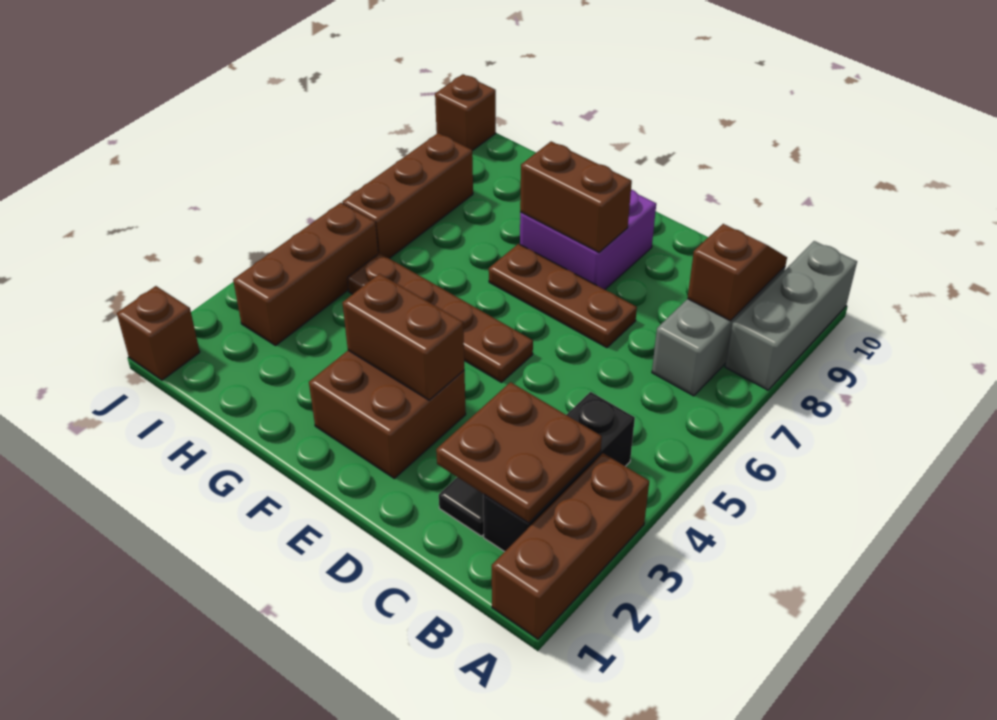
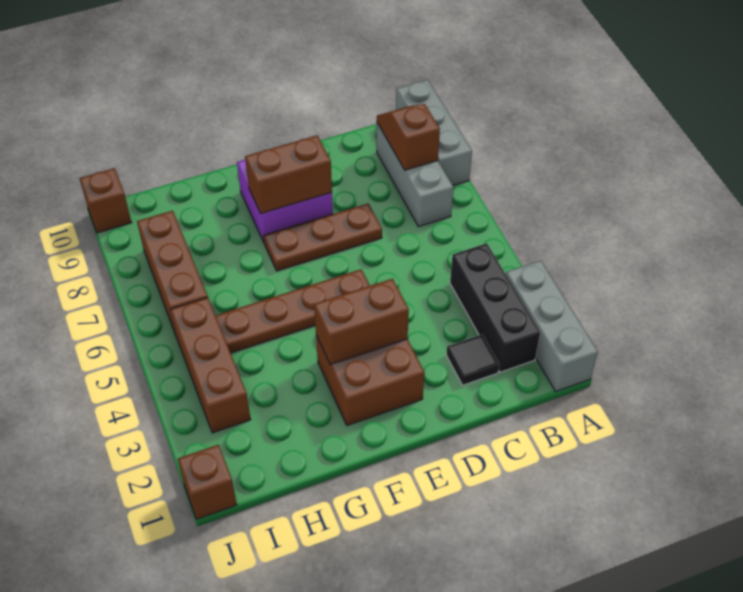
brown 1x3 brick [492,453,649,639] -> grey 1x3 brick [506,261,598,391]
brown 2x2 plate [436,382,602,523] -> none

